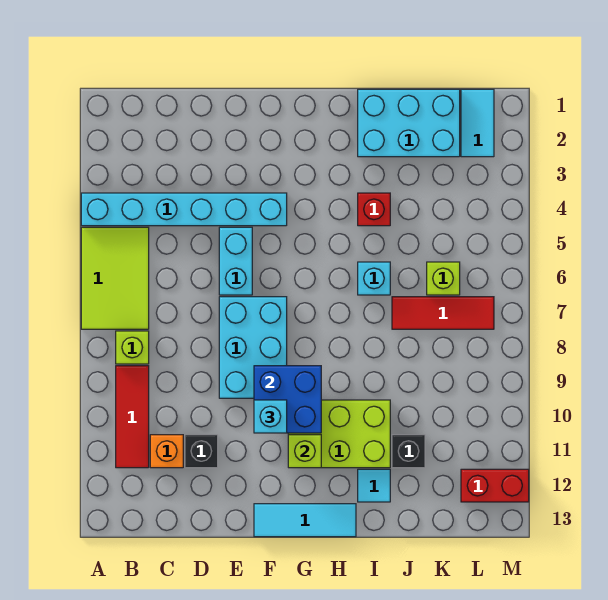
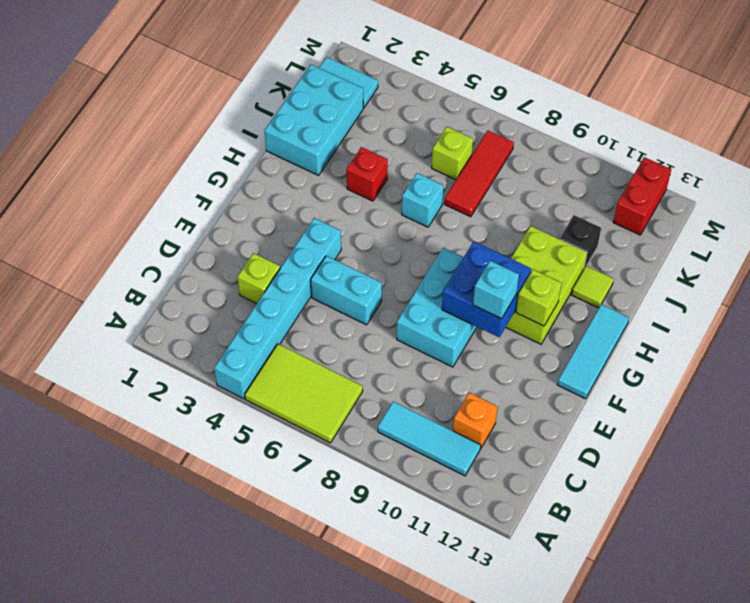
lime 1x1 brick [116,331,149,364] -> lime 1x1 brick moved to [238,253,280,304]
red 1x3 tile [116,366,149,468] -> cyan 1x3 tile [378,401,481,476]
black 1x1 brick [185,435,218,468] -> none
cyan 2x3 brick [219,297,287,398] -> cyan 2x3 brick turned to [397,247,477,367]
cyan 1x1 tile [358,469,390,502] -> lime 1x1 tile [572,266,614,308]

